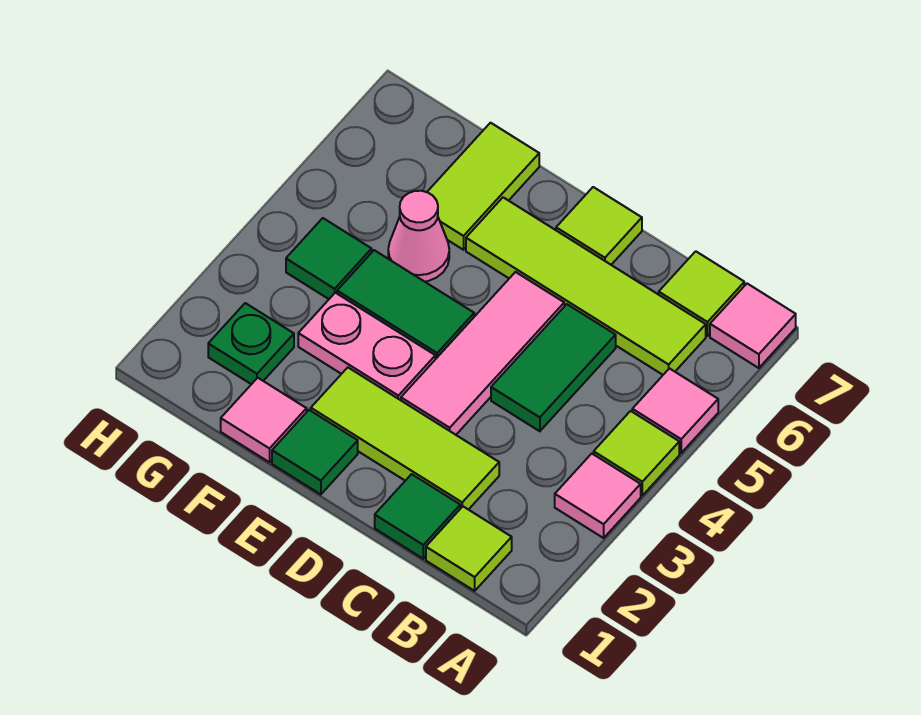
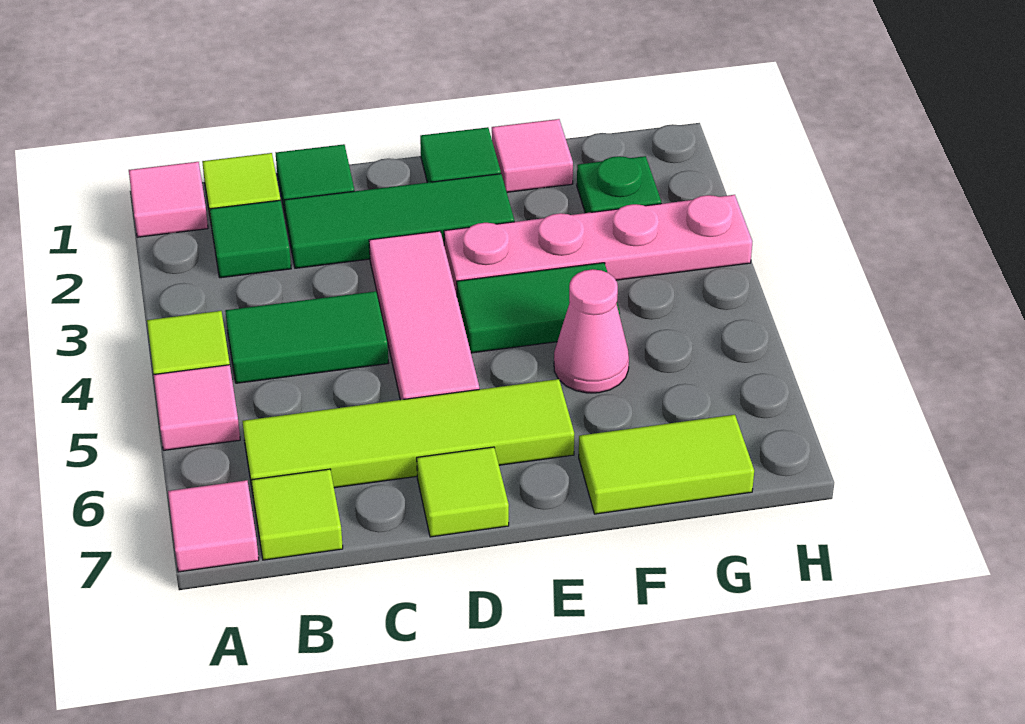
pink 1x1 tile [555,454,641,538] -> pink 1x1 tile moved to [129,162,208,237]
lime 1x3 tile [311,368,499,510] -> green 1x3 tile [284,174,514,268]
green 1x2 tile [491,304,616,431] -> green 1x2 tile turned to [225,291,388,383]
pink 1x2 plate [298,293,435,400] -> pink 1x4 plate [444,195,753,295]
lime 1x2 tile [427,123,539,250] -> lime 1x2 tile turned to [579,415,754,514]
green 1x1 tile [286,218,372,299] -> green 1x1 tile moved to [210,200,291,278]

